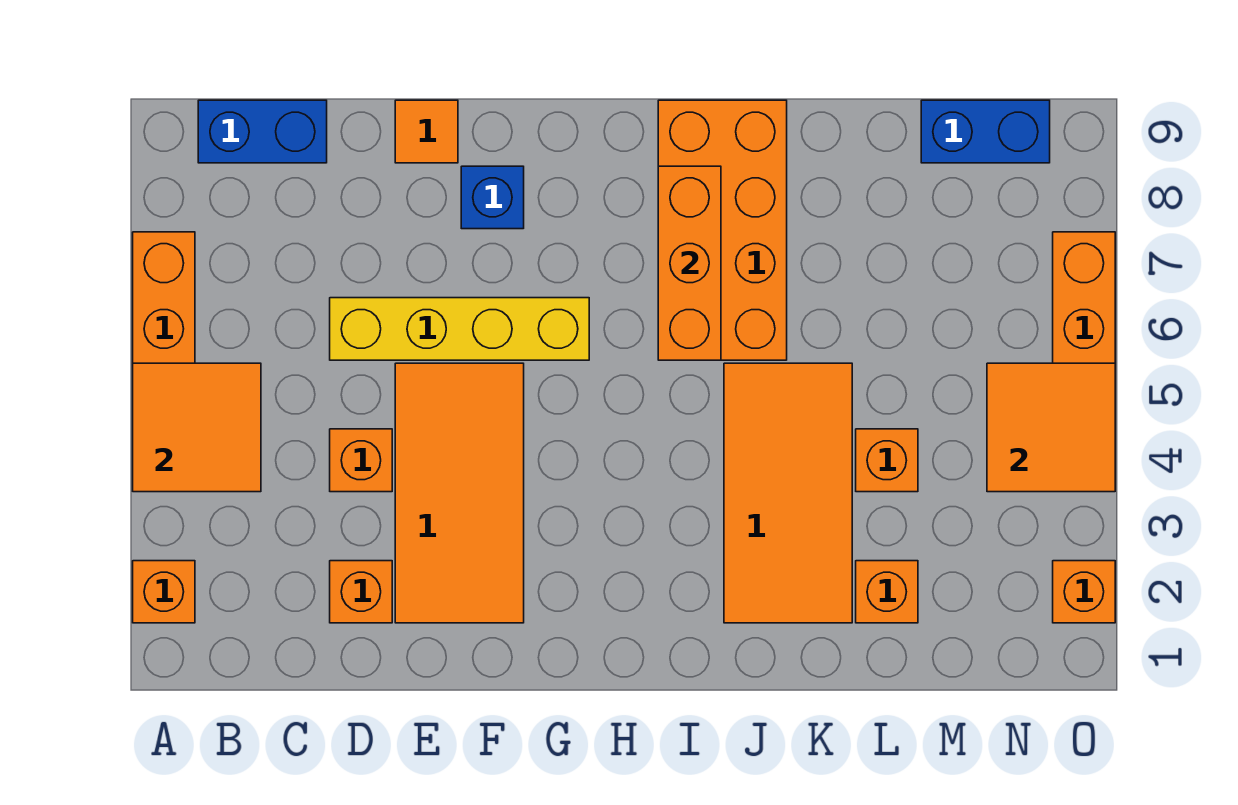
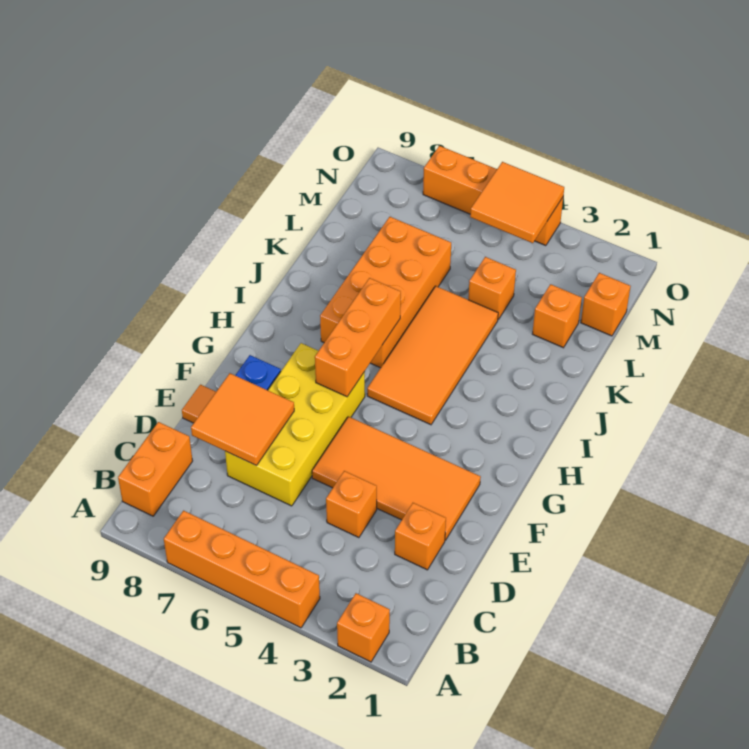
orange 2x2 tile [133,363,261,492] -> orange 2x2 tile moved to [191,373,294,465]
blue 1x2 brick [198,100,327,163] -> orange 1x2 brick [118,422,193,516]
yellow 1x4 brick [330,298,589,360] -> yellow 2x4 brick [225,343,365,506]
orange 2x4 brick [658,100,787,360] -> orange 2x4 brick turned to [320,217,451,368]
orange 1x3 brick [658,166,721,360] -> orange 1x3 brick turned to [315,278,401,397]
orange 2x4 tile [724,363,852,623] -> orange 2x4 tile turned to [367,286,498,425]
blue 1x2 brick [921,100,1050,163] -> none
orange 1x1 brick [1053,561,1115,623] -> orange 1x1 brick moved to [581,273,631,336]

